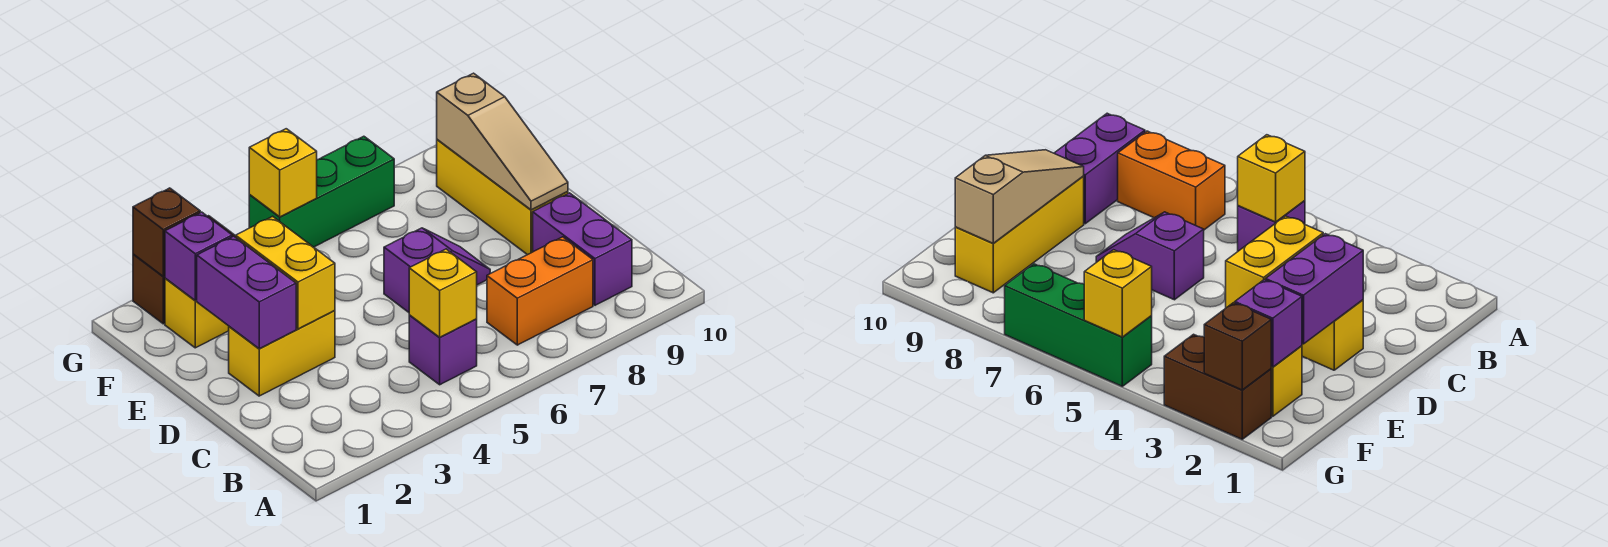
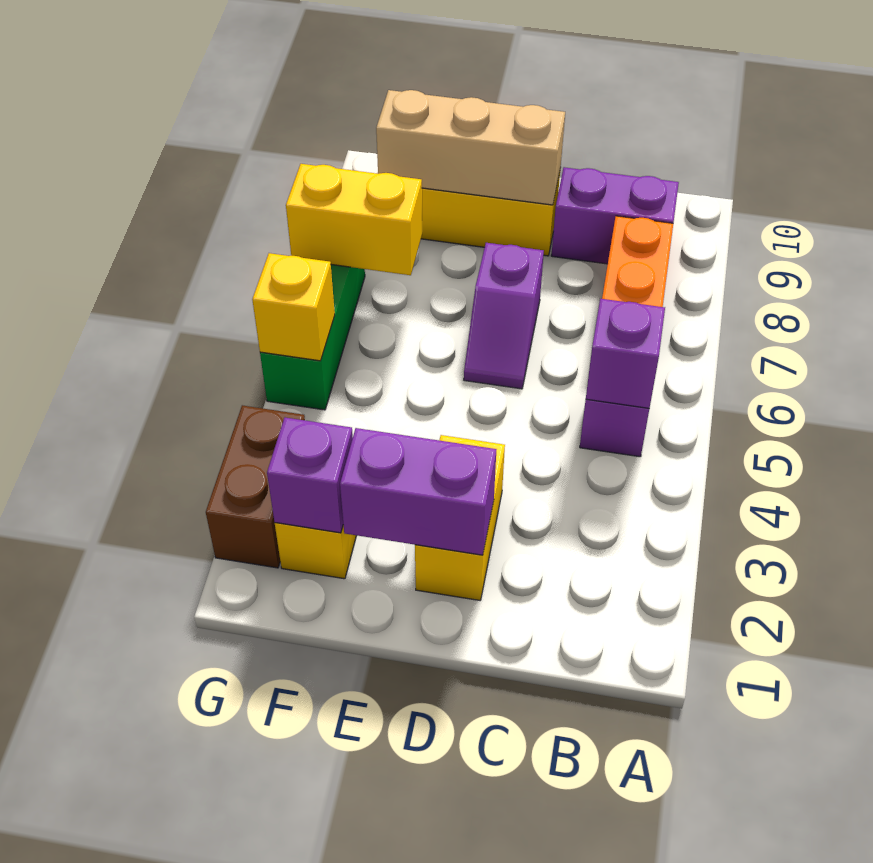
yellow 1x1 brick [409,249,477,337] -> purple 1x1 brick [586,299,665,408]
yellow 1x2 brick [236,216,335,329] -> yellow 1x2 brick moved to [286,164,422,275]
purple 1x2 slope [384,228,490,312] -> purple 1x2 slope turned to [464,243,544,389]
tan 1x3 slope [437,73,568,210] -> tan 1x3 brick [376,90,565,205]
brown 1x1 brick [133,188,200,276] -> none

